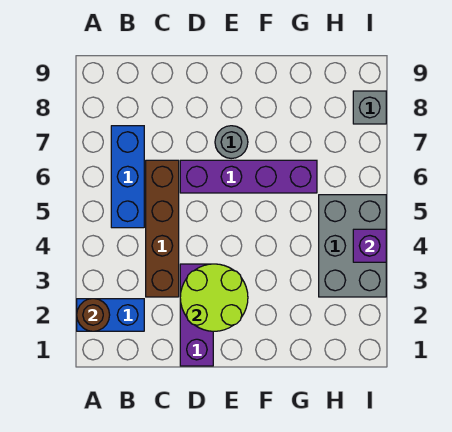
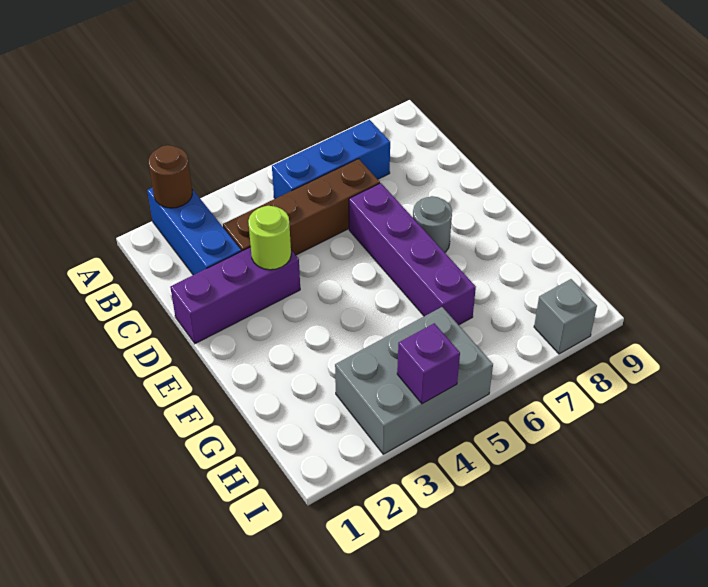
blue 1x2 brick [77,299,144,331] -> blue 1x3 brick [147,188,241,275]
lime 2x2 round brick [180,264,248,331] -> lime 1x1 round brick [248,206,291,270]

